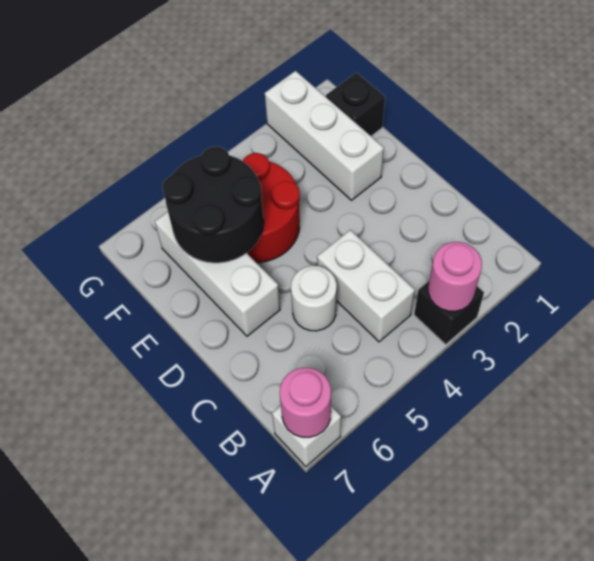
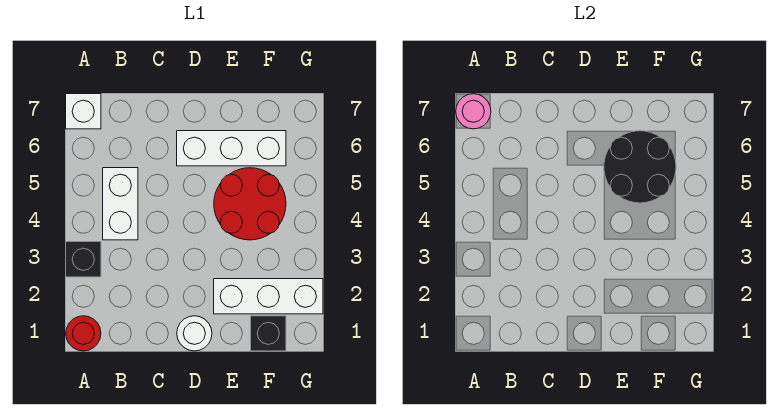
none -> red 1x1 round brick [66,316,101,351]
pink 1x1 round brick [428,242,482,311] -> none
white 1x2 brick [317,230,415,342] -> white 1x2 brick turned to [103,168,138,240]
white 1x1 round brick [291,266,337,331] -> white 1x1 round brick moved to [177,316,212,351]

